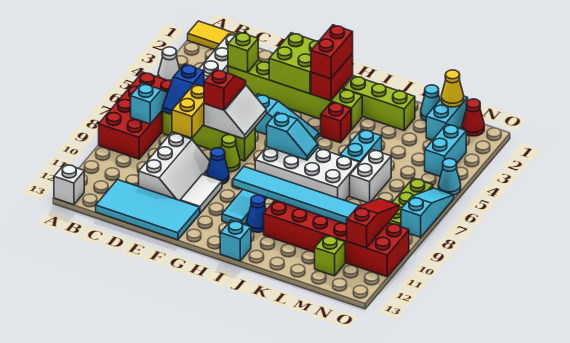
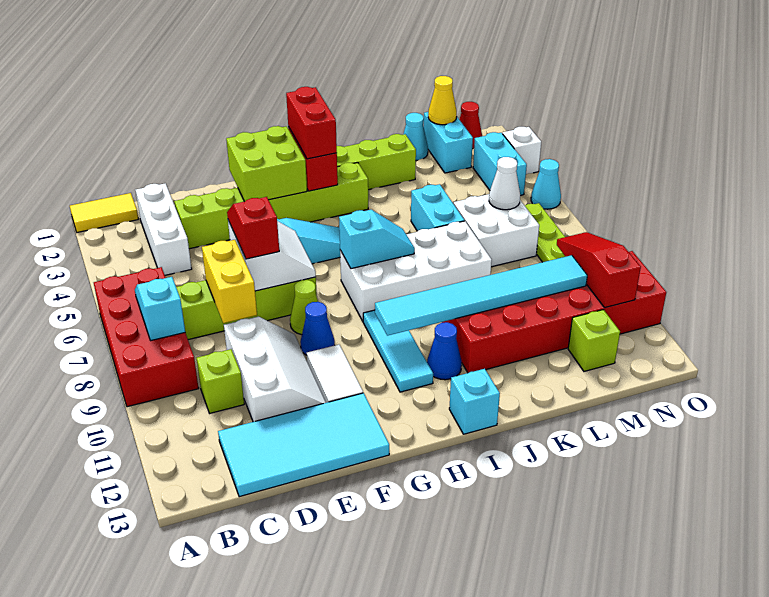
white 1x1 cone [158,47,180,81] -> white 1x1 cone moved to [489,157,520,210]
white 1x1 brick [54,164,84,205] -> white 1x1 brick moved to [503,127,541,174]
blue 1x2 slope [163,64,204,115] -> none
lime 1x1 brick [228,32,258,73] -> lime 1x1 brick moved to [197,349,244,413]
red 1x1 brick [321,102,351,143] -> none
white 1x2 brick [350,149,391,203] -> white 2x2 brick [454,194,539,267]
cyan 1x3 slope [401,188,454,237] -> none

